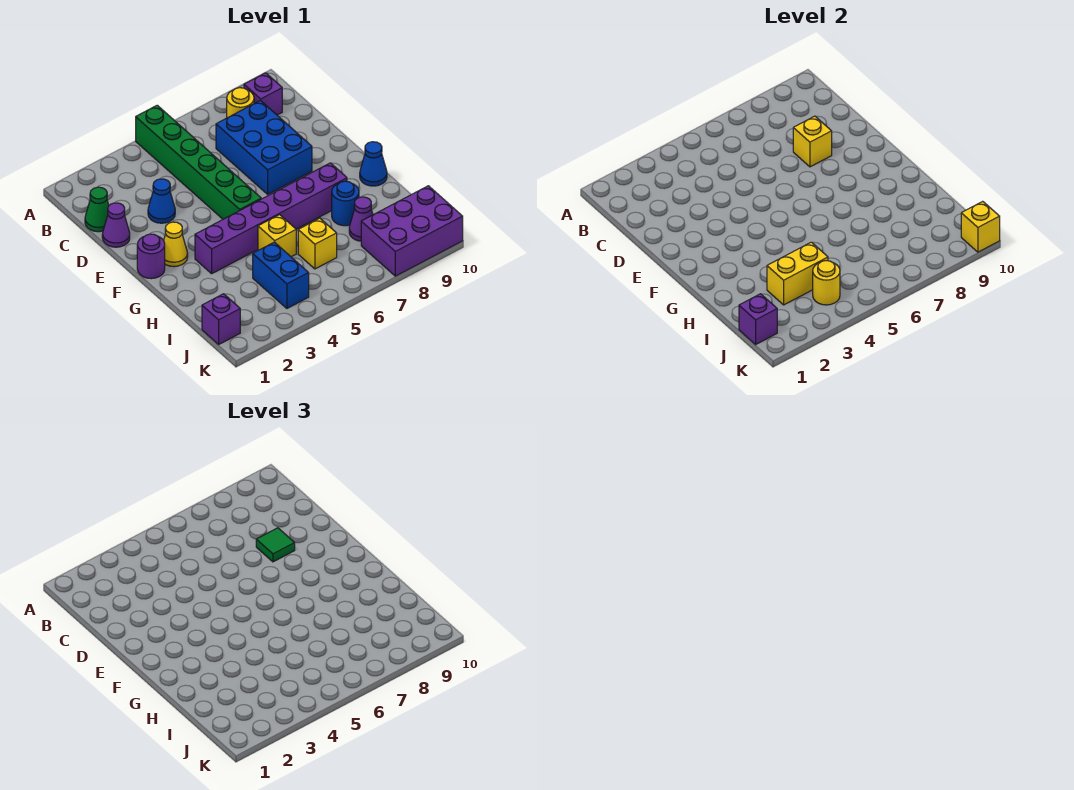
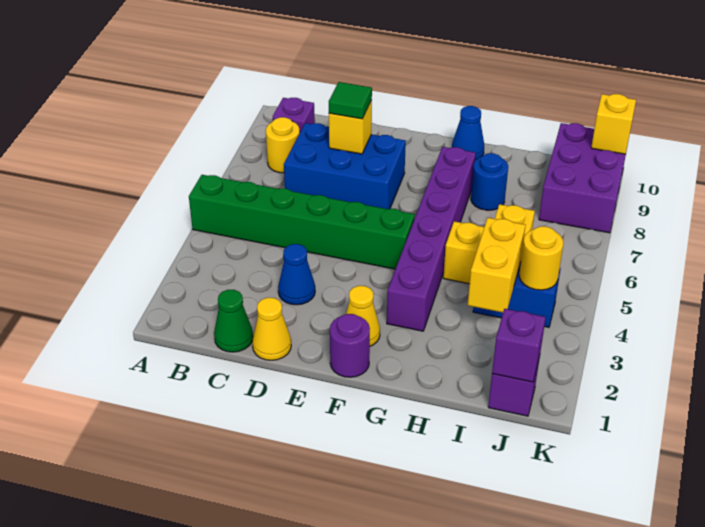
purple 1x1 cone [102,203,130,247] -> yellow 1x1 cone [252,298,291,360]
purple 1x1 cone [349,197,373,241] -> none

